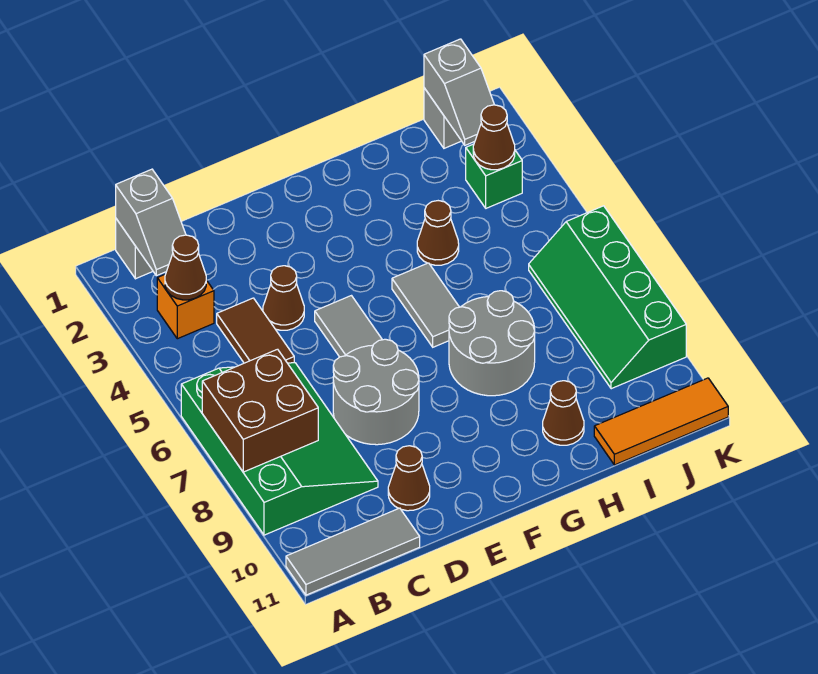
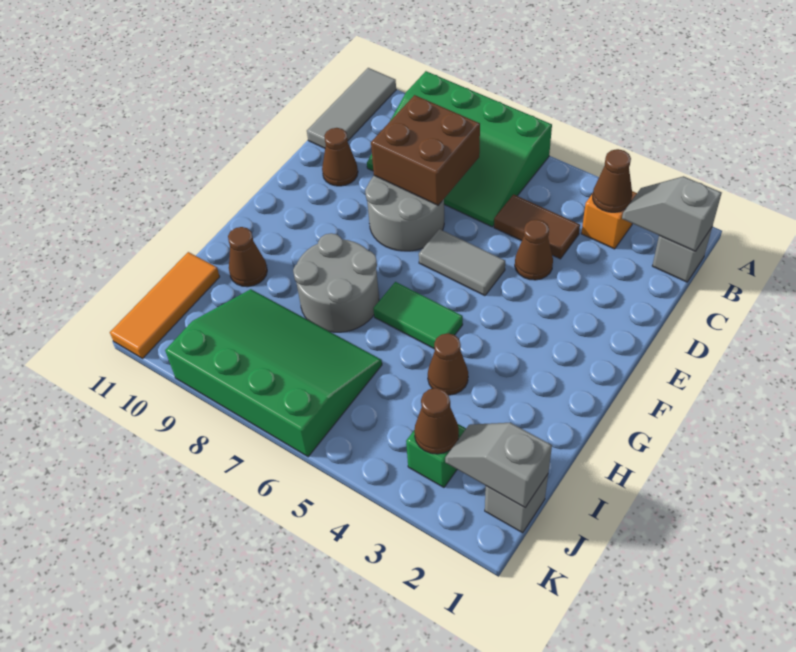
brown 2x2 brick [202,349,318,472] -> brown 2x2 brick moved to [371,95,480,205]
grey 1x2 tile [392,263,459,347] -> green 1x2 tile [373,282,463,348]
green 2x4 slope [529,206,686,389] -> green 3x4 slope [165,289,382,457]

